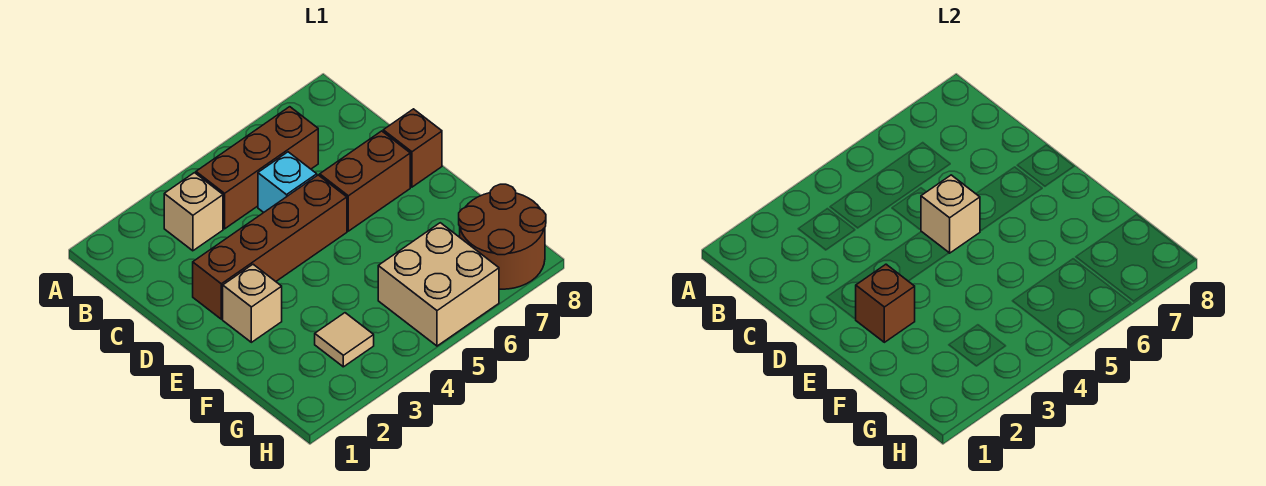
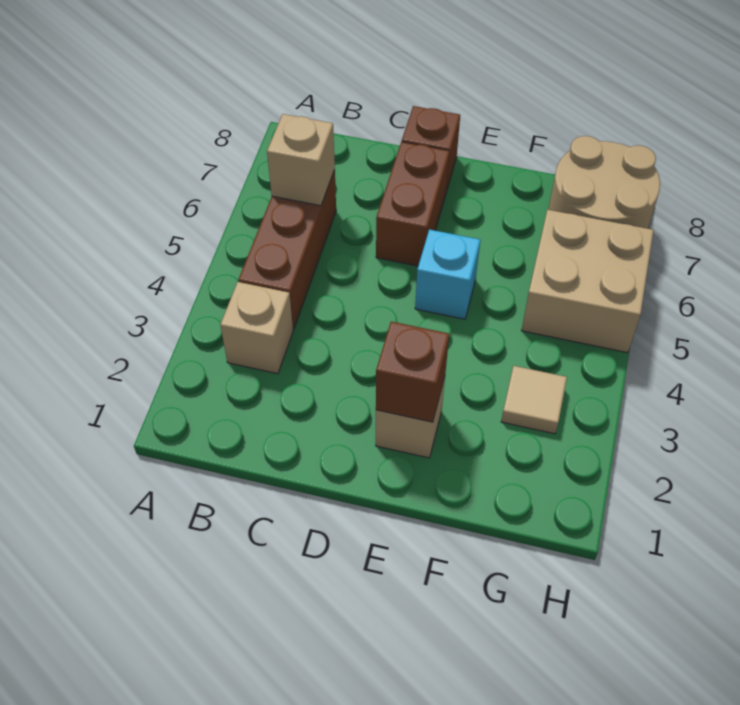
cyan 1x1 brick [258,152,317,213] -> cyan 1x1 brick moved to [415,229,480,319]
brown 1x4 brick [193,175,347,319] -> none
tan 1x1 brick [921,175,980,253] -> tan 1x1 brick moved to [267,114,335,206]
brown 2x2 round brick [459,184,546,289] -> tan 2x2 round brick [548,136,660,229]

